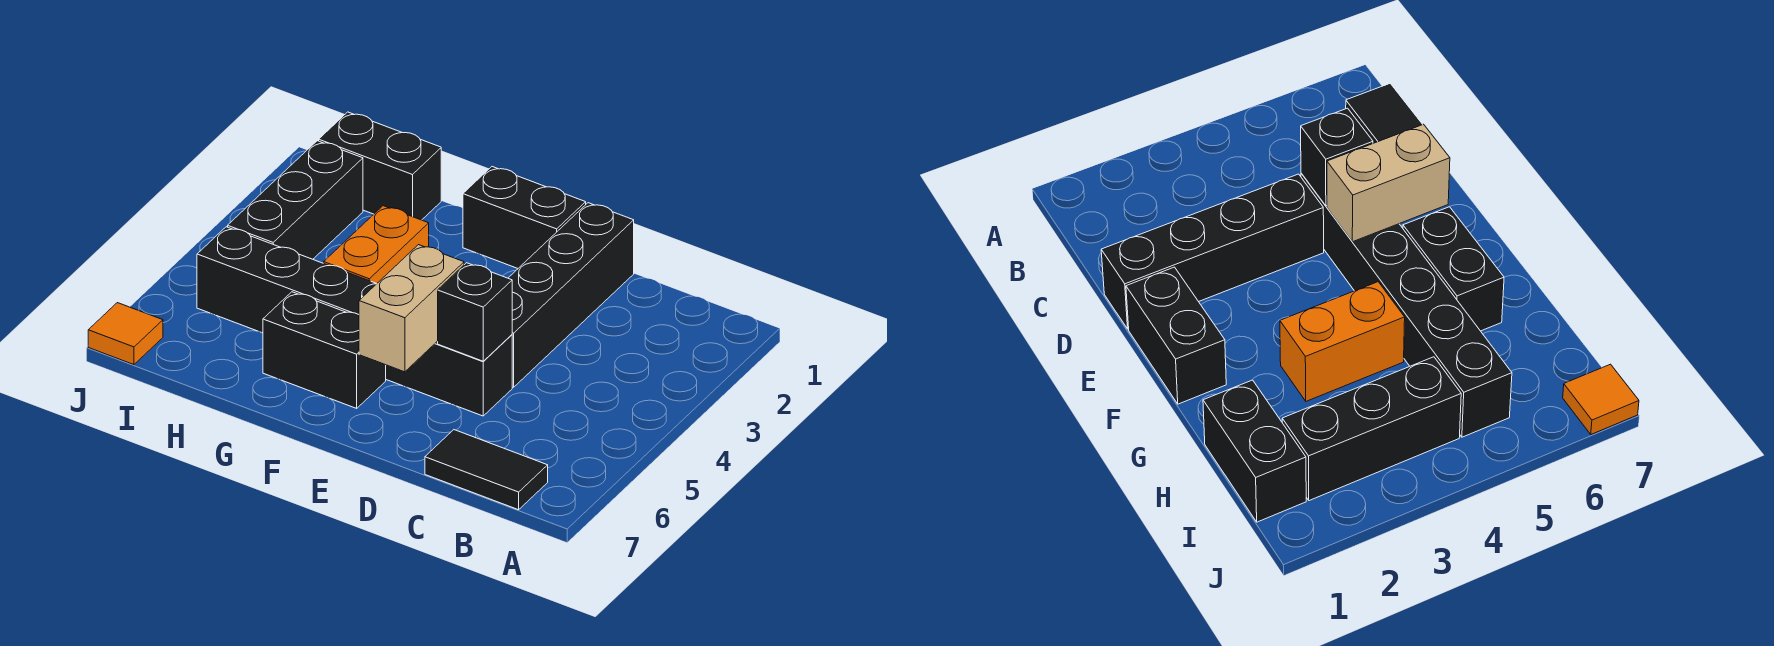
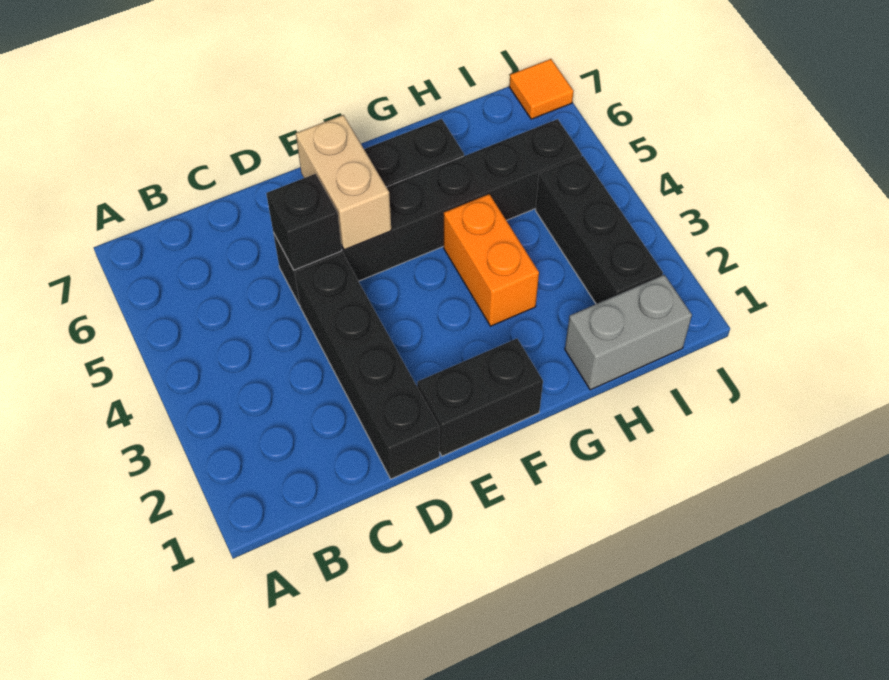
black 1x2 tile [425,430,548,510] -> none
black 1x2 brick [319,112,441,220] -> grey 1x2 brick [565,275,692,390]

